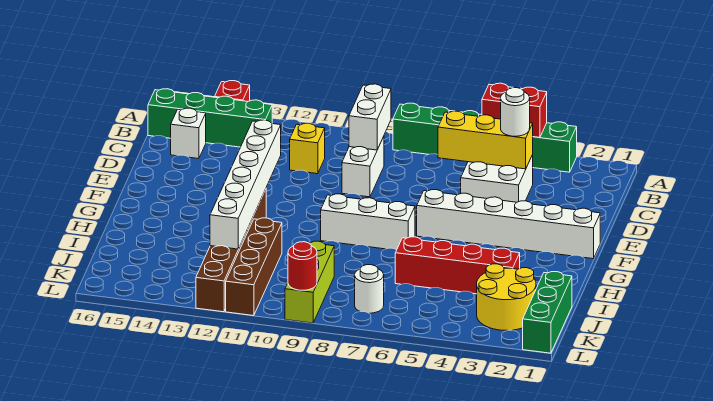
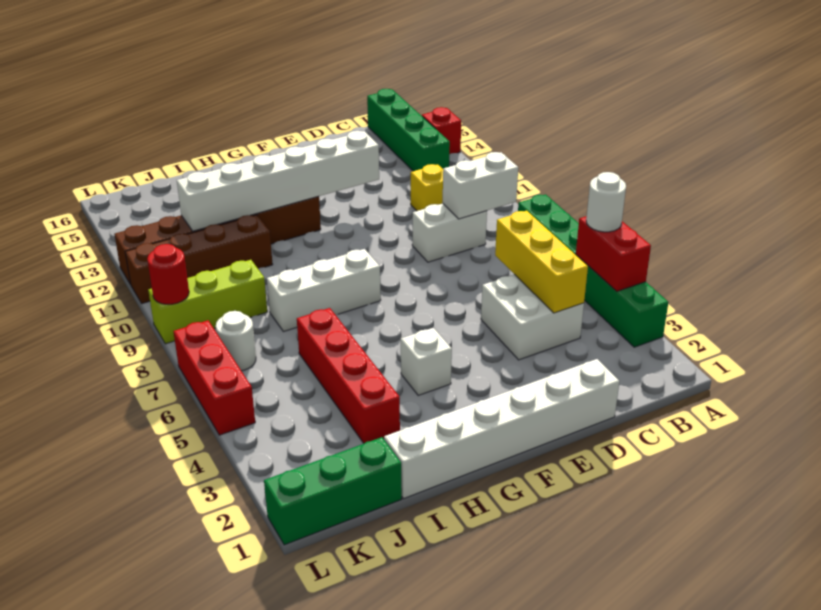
white 1x1 round brick [501,88,530,136] -> white 1x1 round brick moved to [586,172,626,232]
white 1x1 brick [171,108,206,159] -> white 1x1 brick moved to [401,328,452,395]
white 1x6 brick [417,190,600,259] -> white 1x6 brick turned to [384,359,619,499]
white 1x3 brick [321,194,415,250] -> white 1x3 brick turned to [267,249,381,332]
yellow 2x2 round brick [477,264,536,330] -> none
none -> red 1x3 brick [173,320,255,435]

